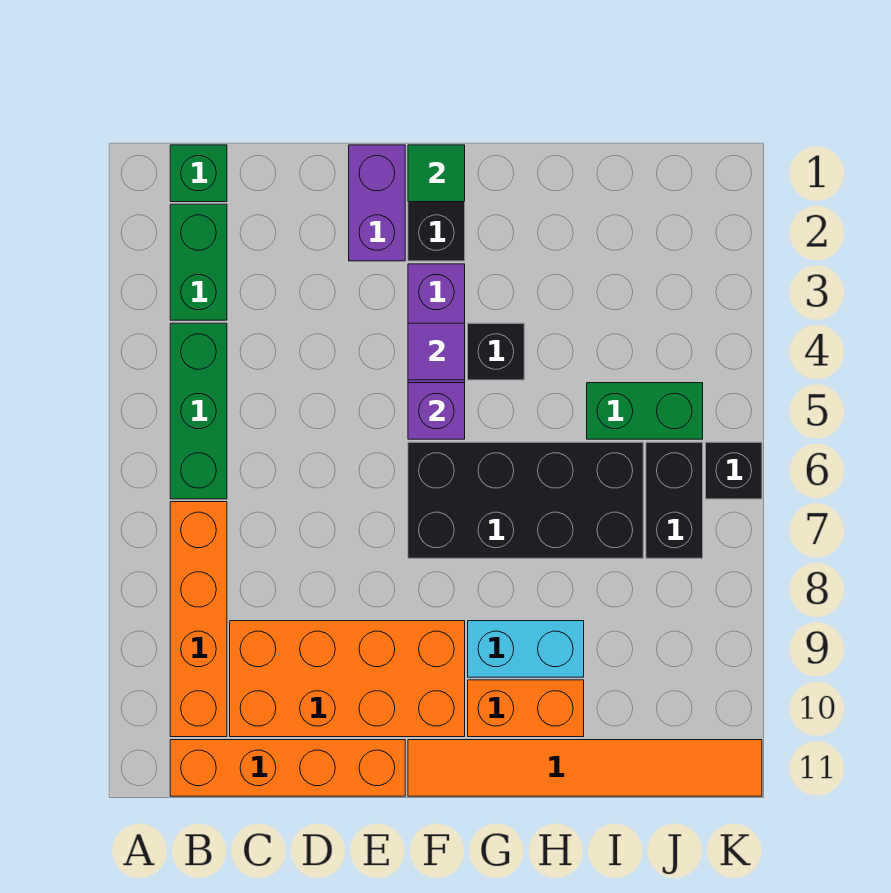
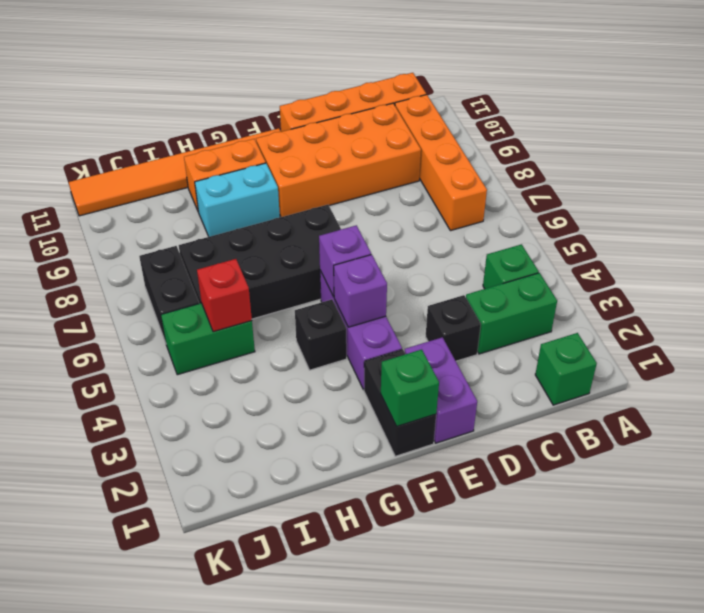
green 1x2 brick [170,204,227,320] -> green 1x2 brick turned to [466,273,557,354]
green 1x3 brick [170,323,227,499] -> green 1x1 brick [483,244,539,289]
green 1x1 tile [408,145,465,202] -> green 1x1 brick [381,350,439,426]
purple 1x1 tile [408,323,465,380] -> purple 1x1 brick [334,255,387,327]
none -> red 1x1 brick [197,259,252,332]
black 1x1 brick [706,442,762,499] -> black 1x1 brick moved to [426,295,481,361]

